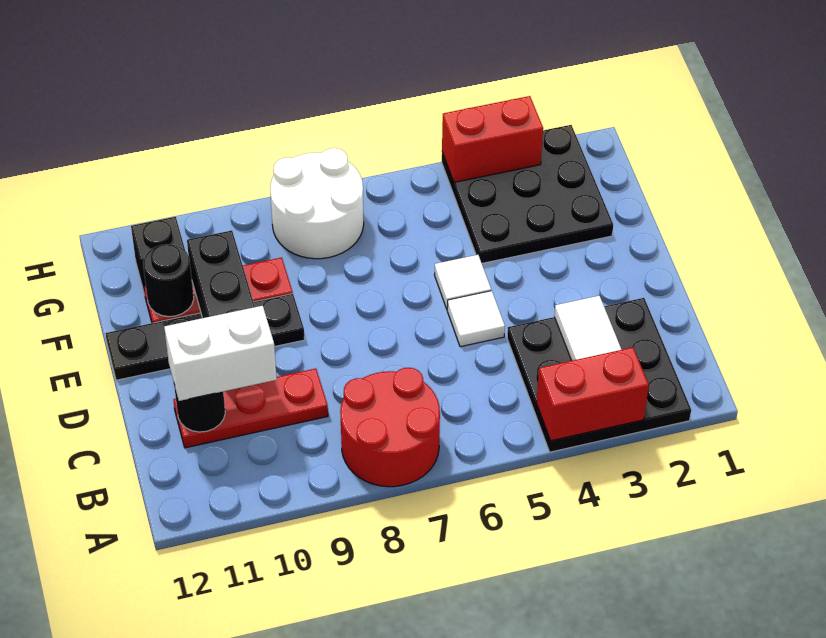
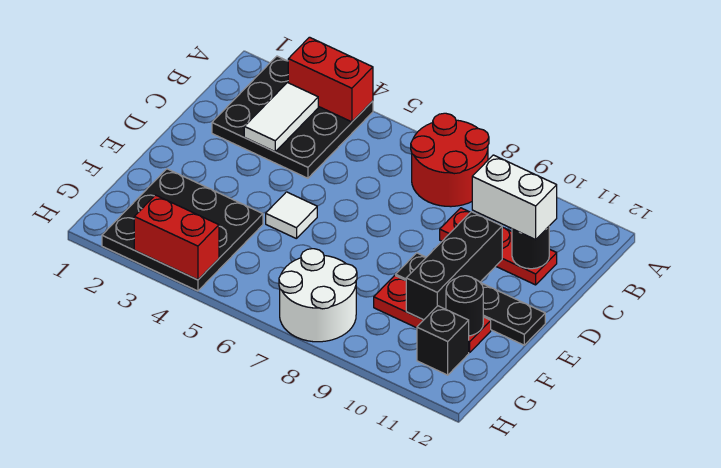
white 1x1 tile [447,291,505,347] -> none

